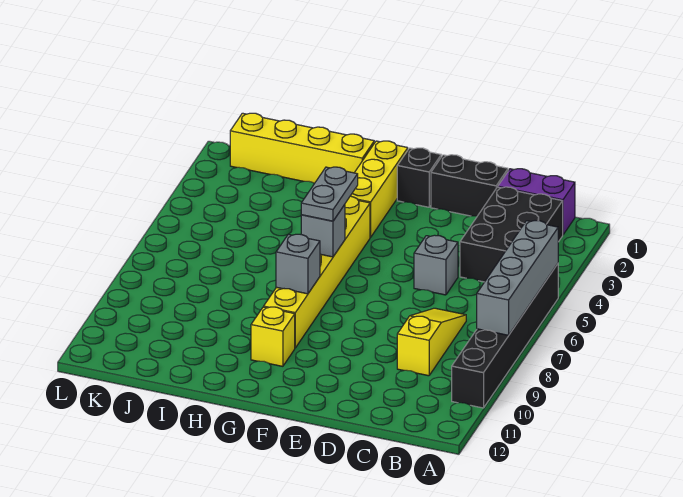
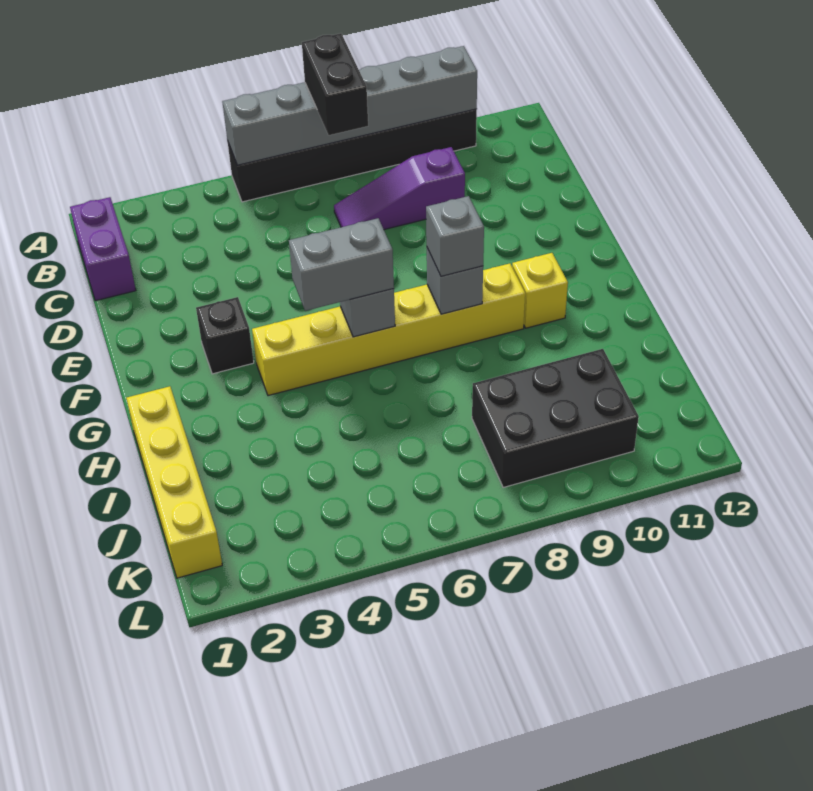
grey 1x4 brick [477,221,558,335] -> grey 1x6 brick [222,46,477,165]
black 2x3 brick [460,187,563,282] -> black 2x3 brick moved to [472,349,639,488]
yellow 1x3 slope [397,308,466,376] -> purple 1x3 slope [334,147,465,230]
black 1x2 brick [431,155,508,216] -> black 1x2 brick moved to [302,33,368,135]
grey 1x1 brick [414,235,458,295] -> grey 1x1 brick moved to [426,196,484,276]
black 1x1 brick [397,148,441,207] -> black 1x1 brick moved to [196,297,254,374]
yellow 1x3 brick [351,141,408,237] -> none
grey 1x2 plate [301,167,358,221] -> grey 1x2 brick [289,218,394,311]

